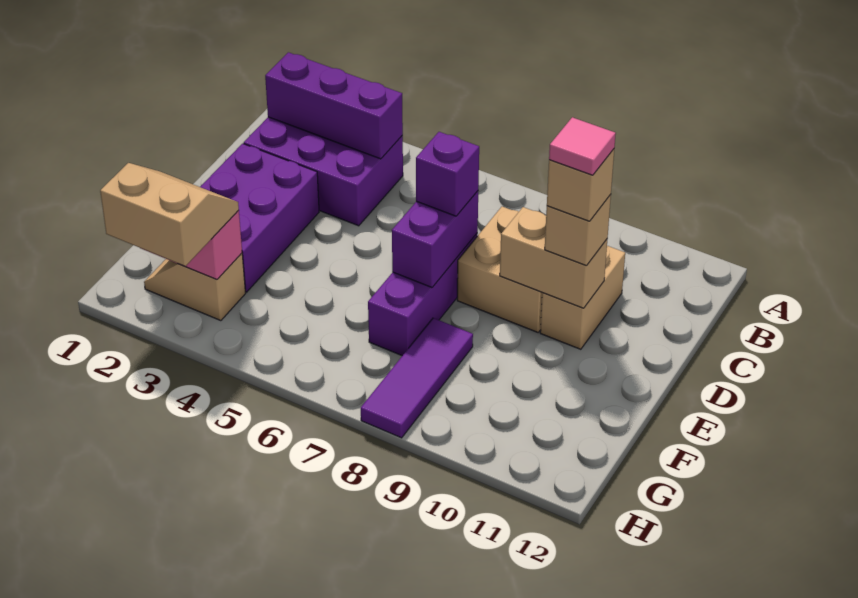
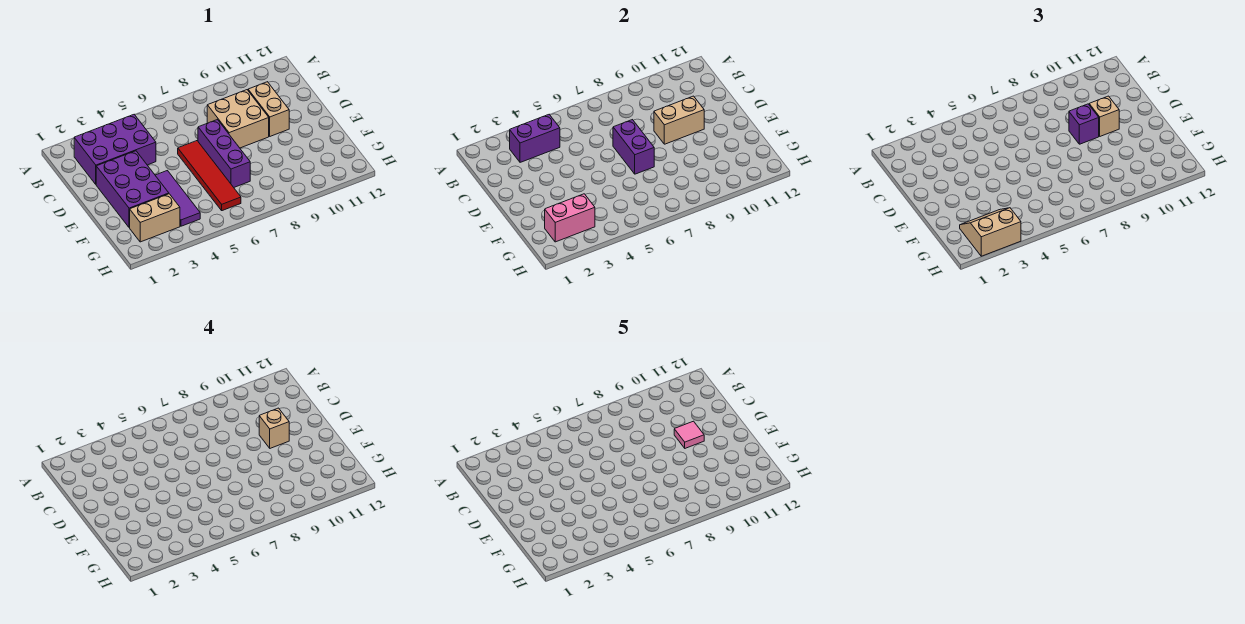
purple 1x3 brick [265,52,403,159] -> purple 1x2 brick [510,114,560,162]
none -> red 1x4 tile [178,141,241,211]
purple 1x1 brick [416,132,479,216] -> purple 1x1 brick moved to [1069,104,1099,144]
purple 1x3 tile [361,318,473,438] -> purple 1x3 tile moved to [155,171,200,226]
tan 1x2 slope [144,253,246,321] -> tan 1x2 brick [130,194,180,242]

